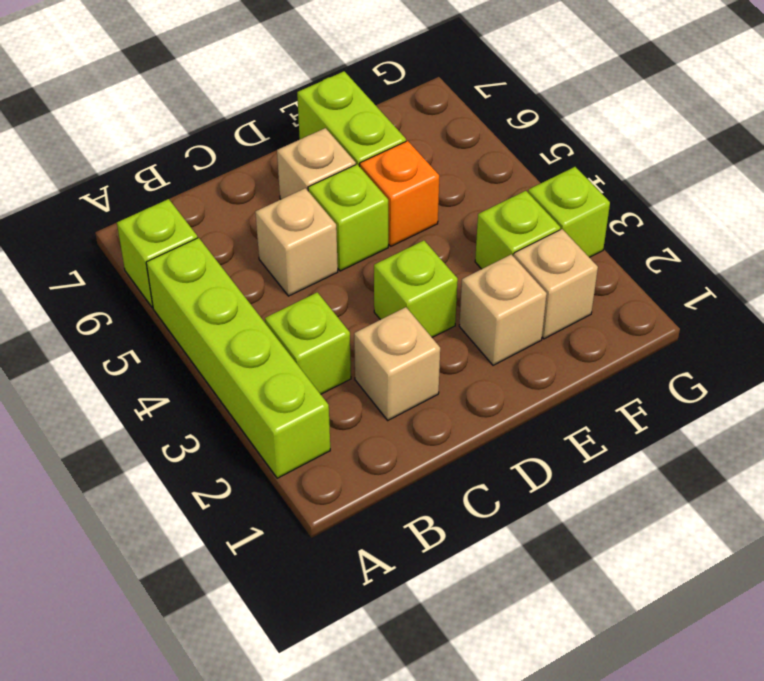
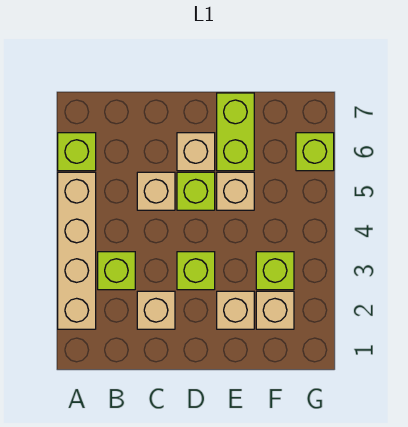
lime 1x4 brick [146,238,330,478] -> tan 1x4 brick [58,172,96,329]
orange 1x1 brick [360,141,439,246] -> tan 1x1 brick [217,172,254,210]
lime 1x1 brick [528,167,610,257] -> lime 1x1 brick moved to [296,133,334,171]

